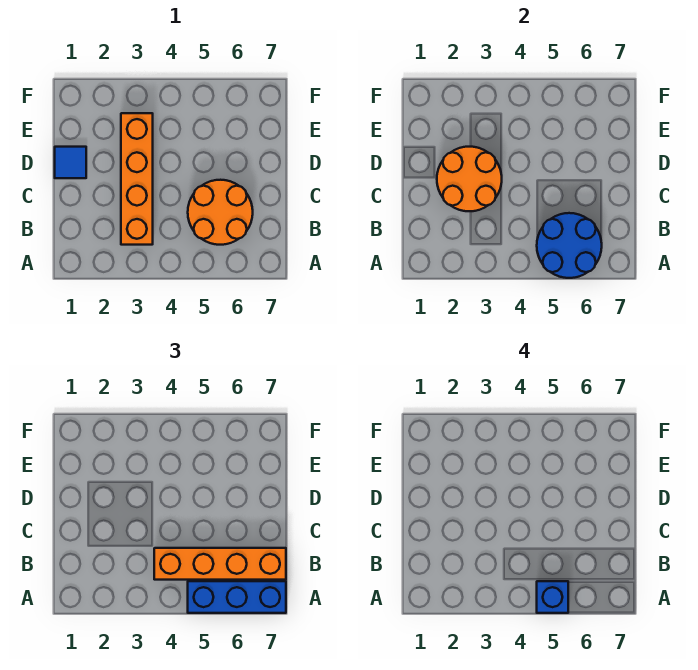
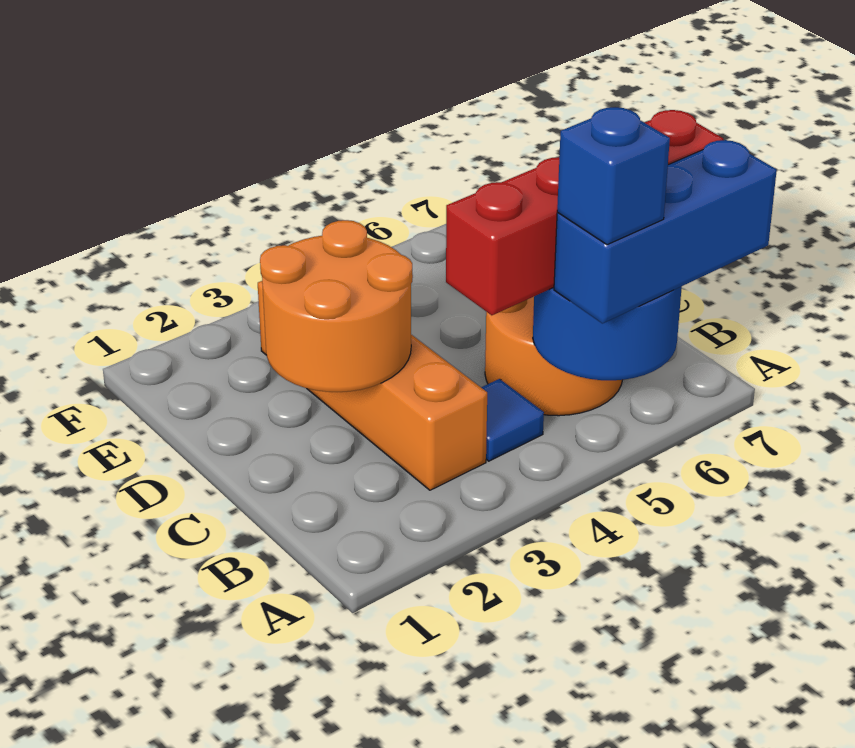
orange 1x4 brick [154,548,286,580] -> red 1x4 brick [446,110,723,315]
blue 1x1 tile [55,147,86,178] -> blue 1x1 tile moved to [481,379,544,461]

